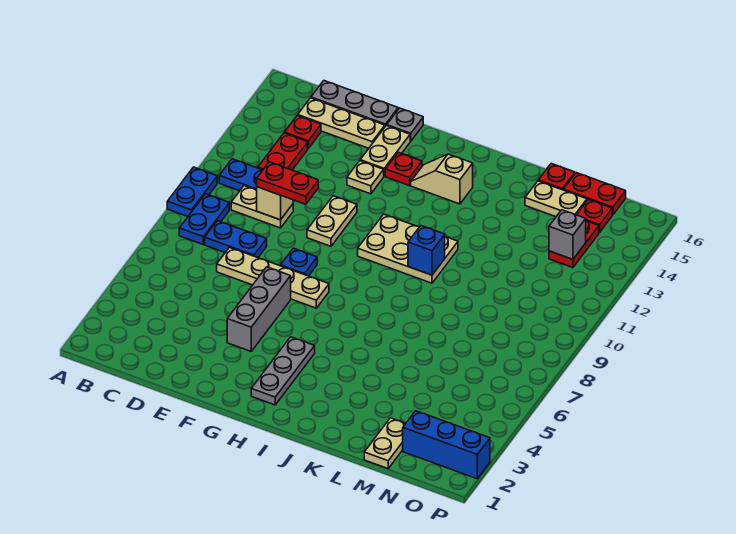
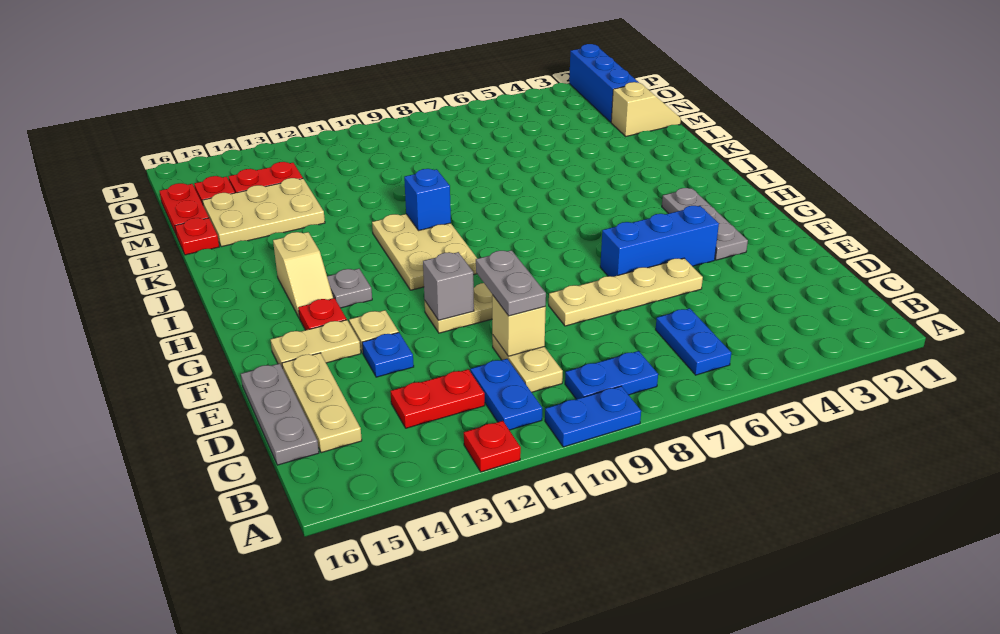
blue 1x2 plate [205,221,267,258] -> blue 1x2 plate moved to [656,308,731,375]
red 1x1 plate [284,115,321,148] -> red 1x1 plate moved to [464,421,521,472]
tan 1x4 plate [217,247,329,308] -> tan 1x4 plate turned to [549,258,703,326]
red 1x2 plate [257,162,318,204] -> grey 1x2 plate [476,250,546,316]
grey 1x3 brick [227,267,291,351] -> blue 1x3 brick [600,206,719,277]
blue 1x1 plate [280,248,317,276] -> blue 1x1 plate moved to [362,333,414,377]
grey 1x1 plate [387,108,423,141] -> grey 1x1 plate moved to [327,269,372,308]
grey 1x3 plate [251,337,315,405] -> grey 1x3 plate turned to [662,188,748,260]
tan 1x2 plate [525,181,587,217] -> tan 2x3 plate [202,178,325,247]
tan 1x2 plate [364,418,406,469] -> tan 1x2 slope [611,82,681,136]
grey 1x1 brick [549,210,586,259] -> grey 1x1 brick moved to [423,252,474,320]

